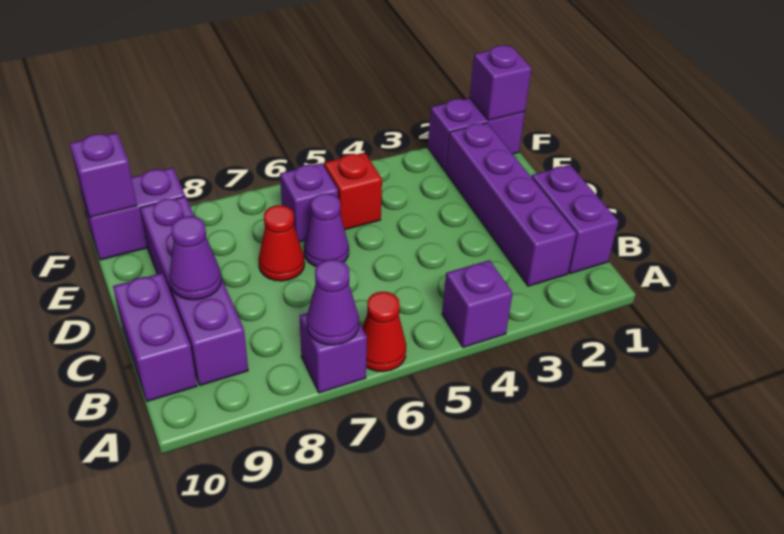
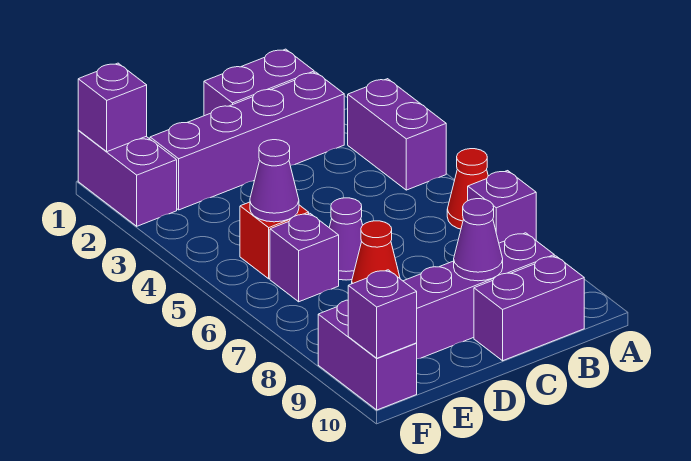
purple 1x1 brick [442,260,513,348] -> purple 1x2 brick [348,79,446,190]
purple 1x1 cone [307,259,359,345] -> purple 1x1 cone moved to [250,140,299,222]

